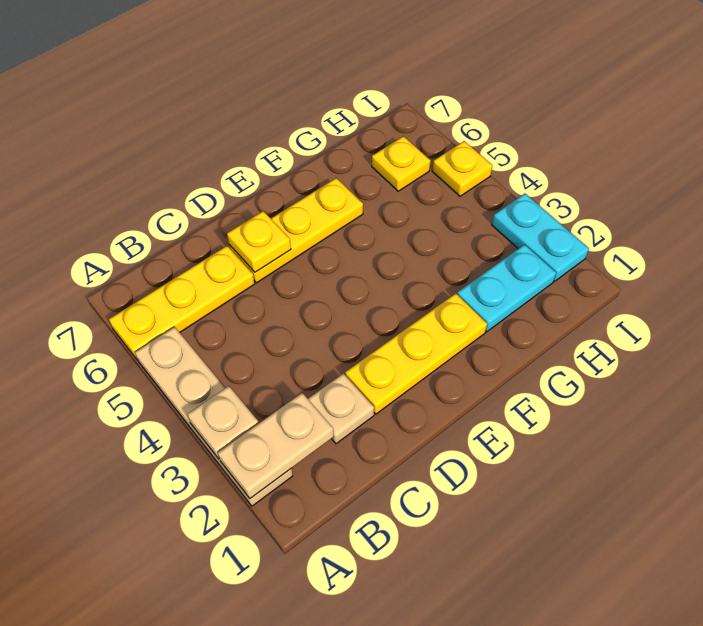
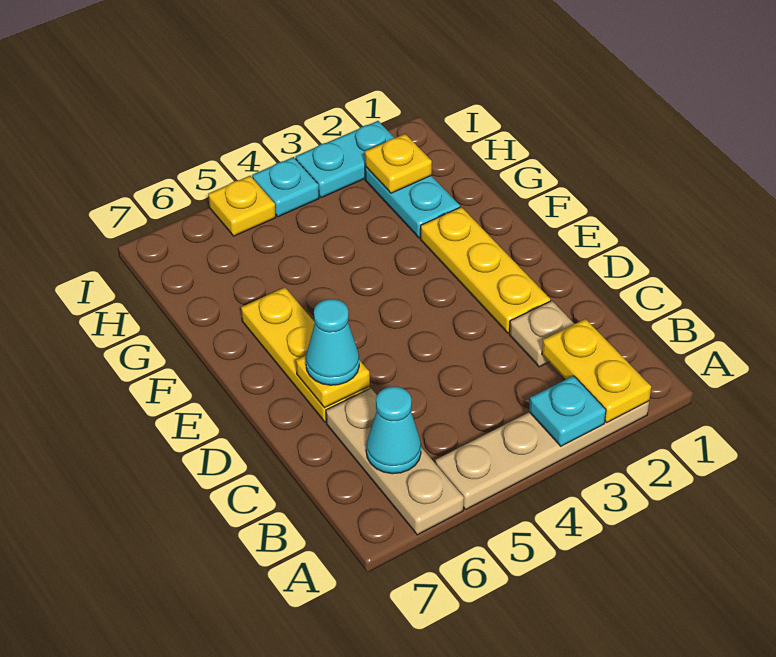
tan 1x2 plate [218,393,334,498] -> yellow 1x2 plate [542,319,651,423]
tan 1x1 plate [187,386,259,459] -> cyan 1x1 plate [529,376,606,446]
yellow 1x3 plate [109,246,255,360] -> tan 1x3 plate [326,388,464,535]
none -> cyan 1x1 cone [366,387,421,474]
none -> cyan 1x1 cone [306,299,359,385]
yellow 1x1 plate [372,136,430,191] -> yellow 1x1 plate moved to [365,134,432,193]
none -> cyan 1x1 plate [252,157,319,217]

